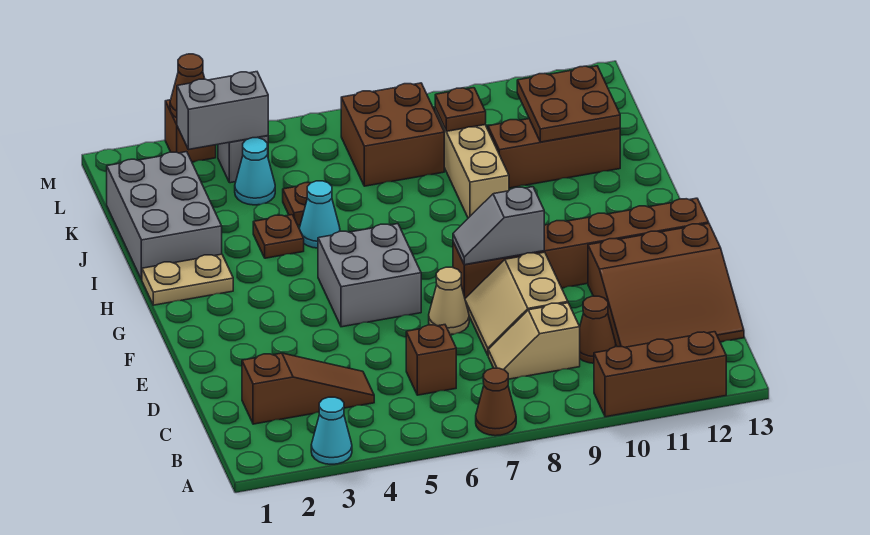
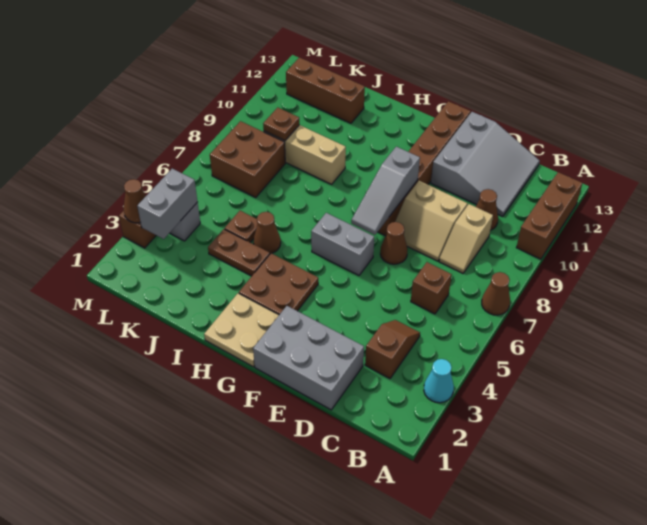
brown 1x3 slope [242,353,374,424] -> brown 1x2 slope [365,320,420,378]
brown 3x3 slope [588,223,744,347] -> grey 3x3 slope [431,112,540,217]
tan 1x1 cone [429,267,469,335] -> brown 1x1 cone [380,222,408,264]
grey 2x2 brick [318,224,421,327] -> grey 1x2 brick [311,213,374,275]
grey 1x2 slope [453,187,544,265] -> grey 1x3 slope [351,147,420,235]
tan 1x2 plate [142,254,233,305] -> tan 2x2 plate [204,293,279,367]
grey 2x3 brick [107,152,222,280] -> grey 2x3 brick moved to [253,306,364,410]
brown 1x1 plate [253,215,304,258] -> brown 1x2 plate [208,229,270,276]
cyan 1x1 cone [299,181,340,248] -> brown 1x1 cone [253,212,281,254]
brown 1x3 brick [488,119,620,188] -> brown 1x3 brick turned to [286,58,365,123]
brown 2x2 plate [517,66,620,142] -> brown 2x2 plate moved to [239,253,318,315]
cyan 1x1 cone [235,138,275,205] -> none

